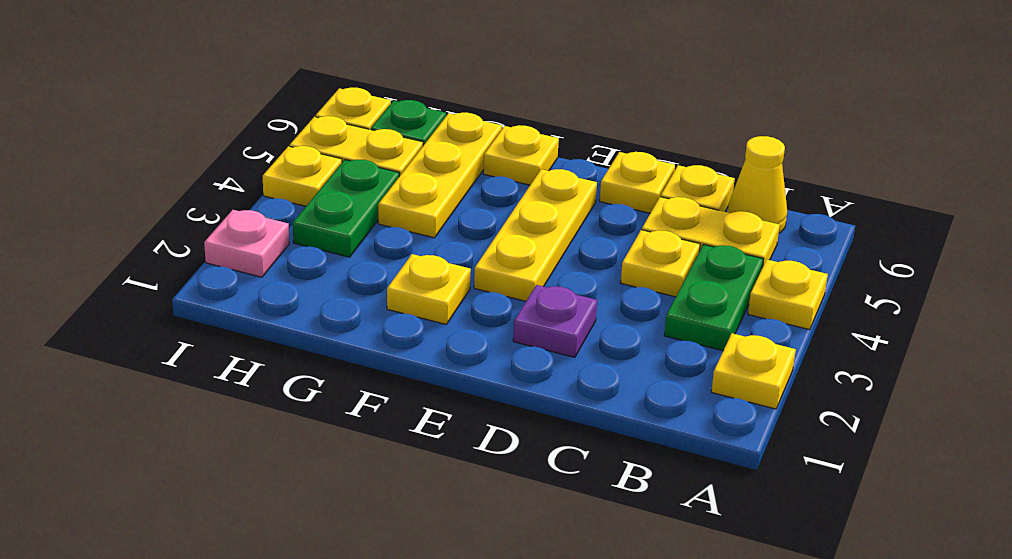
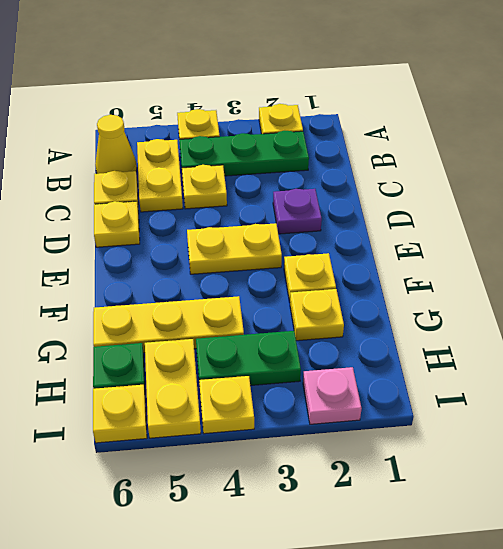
green 1x2 plate [664,245,763,351] -> green 1x3 plate [179,131,309,176]
yellow 1x3 plate [474,169,597,301] -> yellow 1x2 plate [187,223,282,274]
yellow 1x1 plate [483,125,559,185] -> yellow 1x1 plate moved to [290,289,344,341]

